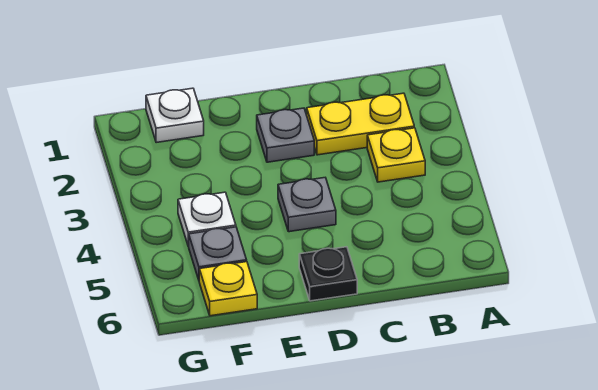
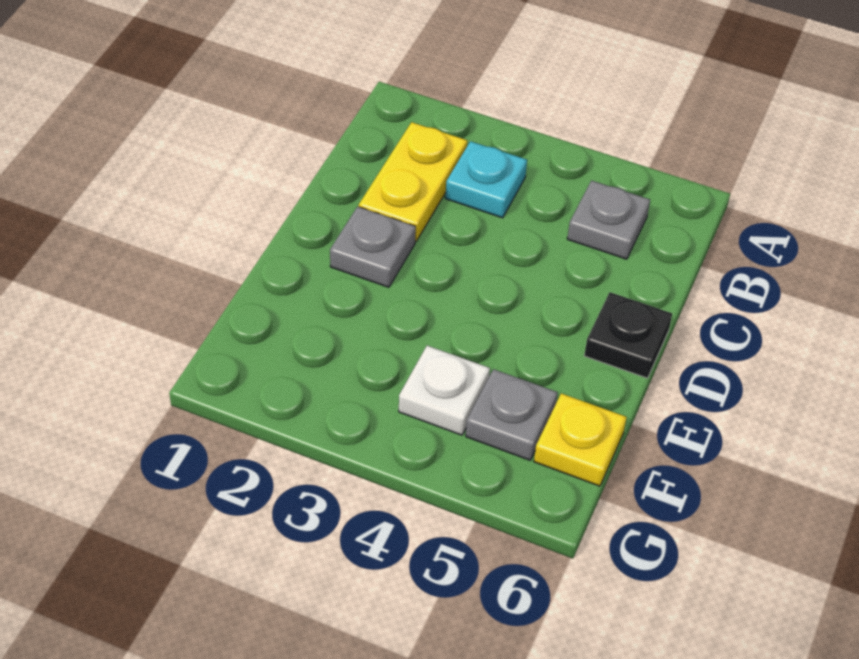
yellow 1x1 plate [367,128,425,182] -> cyan 1x1 plate [445,141,527,218]
grey 1x1 plate [278,178,336,232] -> grey 1x1 plate moved to [567,181,650,259]
white 1x1 plate [146,88,204,143] -> none

